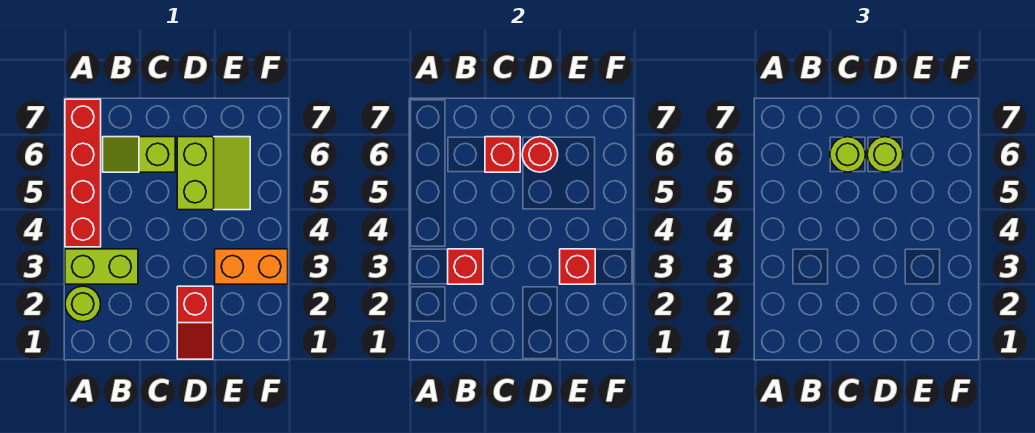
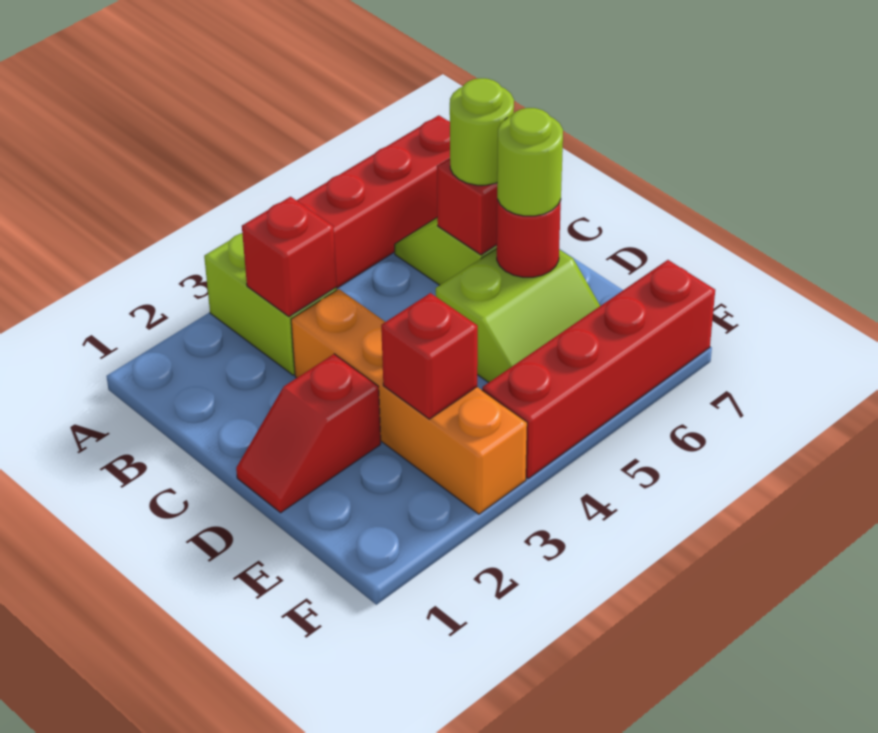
lime 1x1 round brick [65,286,101,322] -> none
orange 1x2 brick [215,249,288,284] -> orange 1x4 brick [291,289,527,514]
none -> red 1x4 brick [482,260,715,478]

